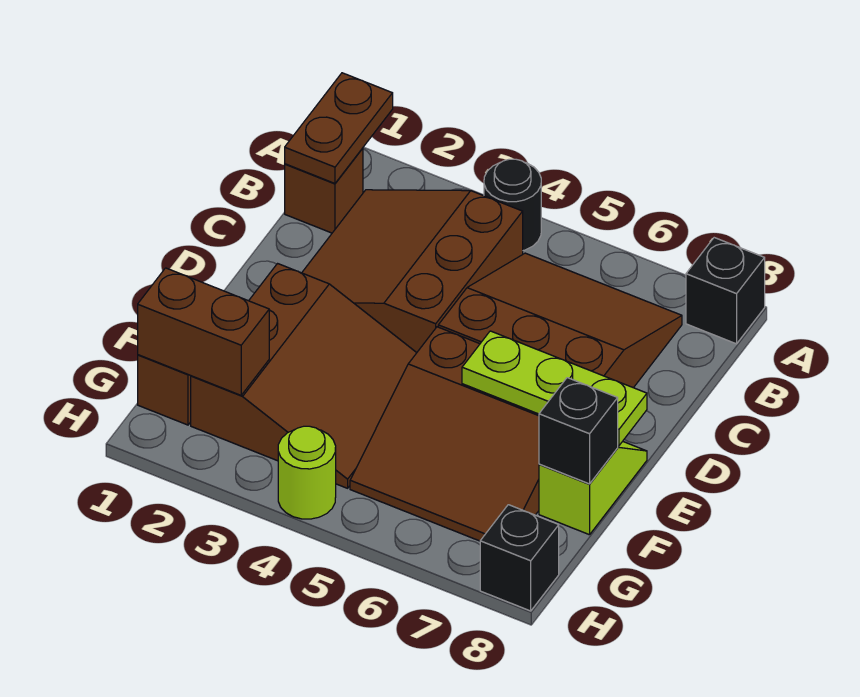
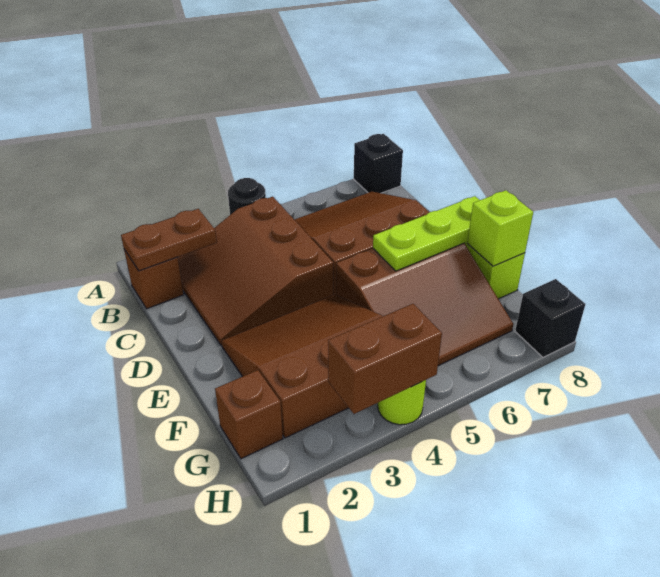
brown 1x2 plate [285,73,393,183] -> brown 1x2 plate turned to [121,209,217,271]
brown 3x3 slope [191,264,416,488] -> brown 3x3 slope turned to [222,294,383,438]
black 1x1 brick [539,378,618,484] -> lime 1x1 brick [467,190,533,266]
brown 1x2 brick [138,268,269,395] -> brown 1x2 brick moved to [328,304,442,414]

